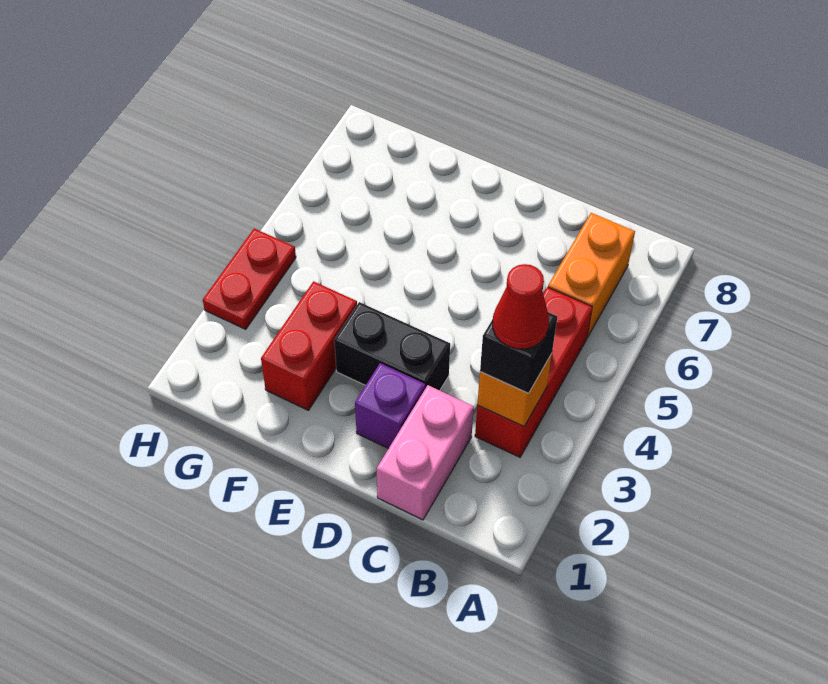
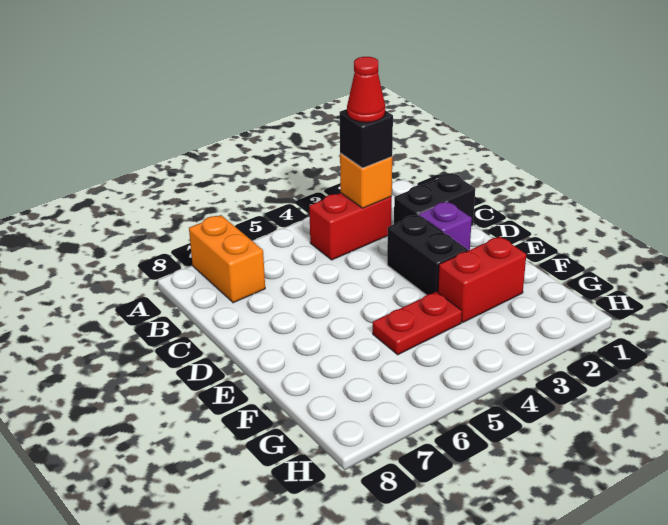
red 1x3 brick [475,287,592,457] -> red 1x2 brick [309,193,392,260]
orange 1x2 brick [548,213,635,338] -> orange 1x2 brick turned to [189,215,265,303]
pink 1x2 brick [377,385,474,520] -> black 1x2 brick [394,173,475,226]
red 1x2 plate [203,229,296,329] -> red 1x2 plate moved to [373,292,462,355]

